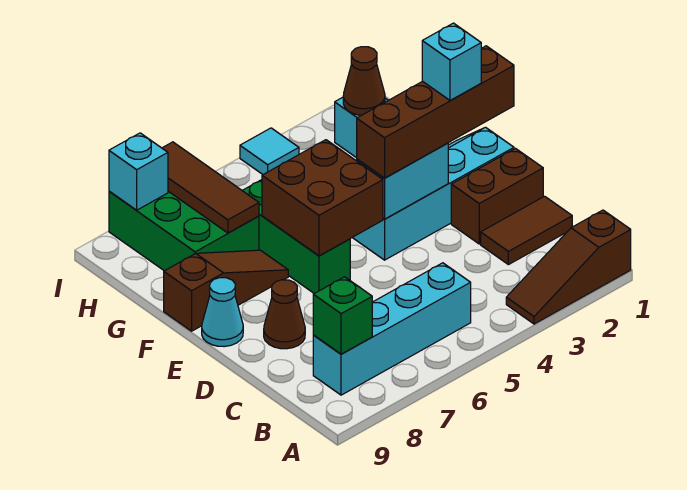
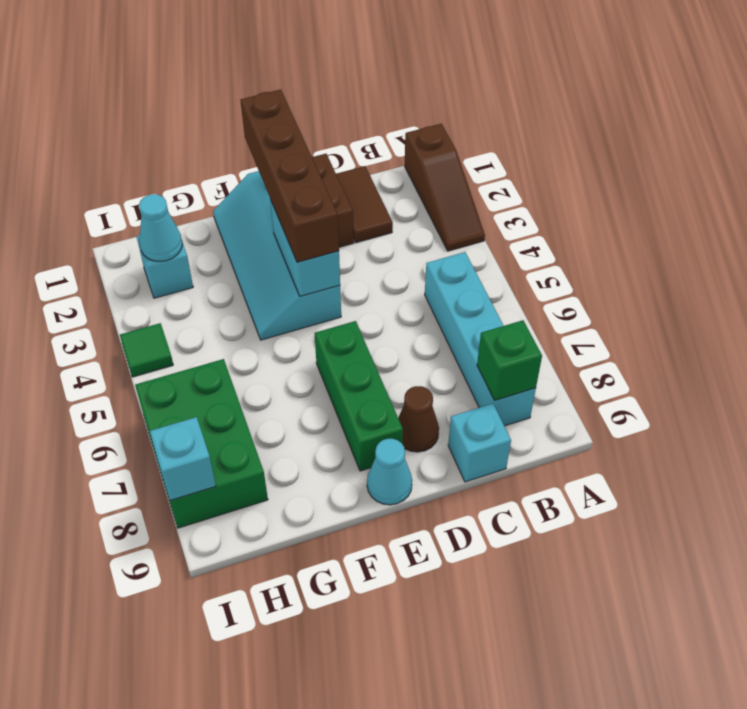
cyan 1x1 brick [422,23,481,100] -> cyan 1x1 brick moved to [448,404,511,482]
brown 2x2 brick [262,140,383,256] -> none
green 1x3 brick [242,180,350,294] -> green 1x3 brick turned to [315,321,403,471]
brown 1x3 slope [164,250,288,331] -> none
green 2x3 brick [109,191,259,271] -> green 2x3 brick turned to [135,359,268,528]
brown 1x3 tile [162,142,259,233] -> none
brown 1x1 cone [343,47,385,115] -> cyan 1x1 cone [139,194,182,261]
cyan 1x1 tile [240,128,299,174] -> green 1x1 tile [120,323,173,377]

